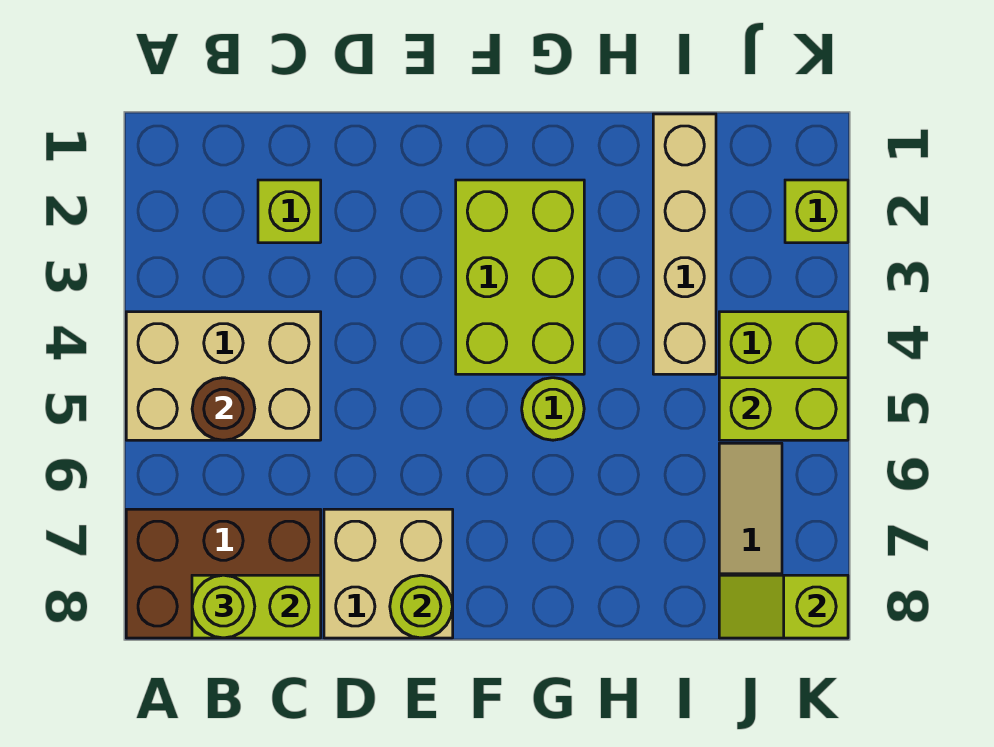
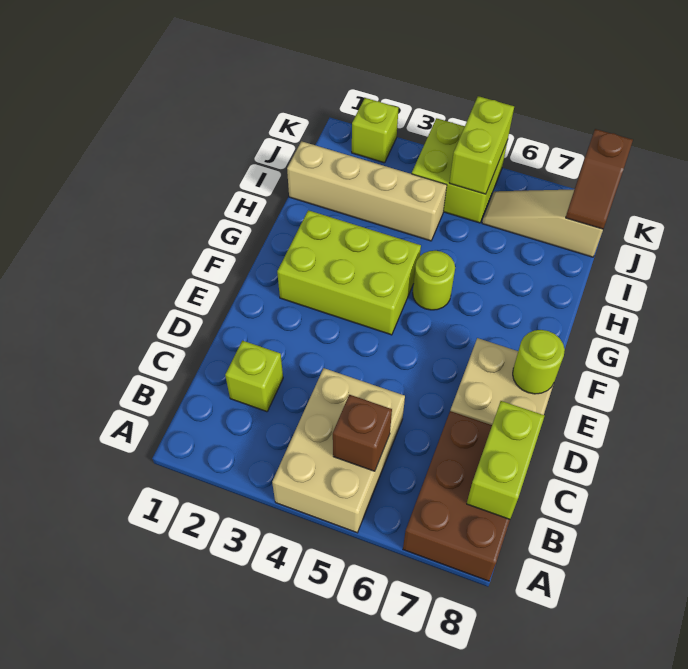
brown 1x1 round brick [192,378,255,440] -> brown 1x1 brick [333,395,392,471]
lime 1x1 round brick [192,575,255,638] -> none
lime 1x2 slope [719,575,848,638] -> brown 1x2 slope [566,129,633,229]

